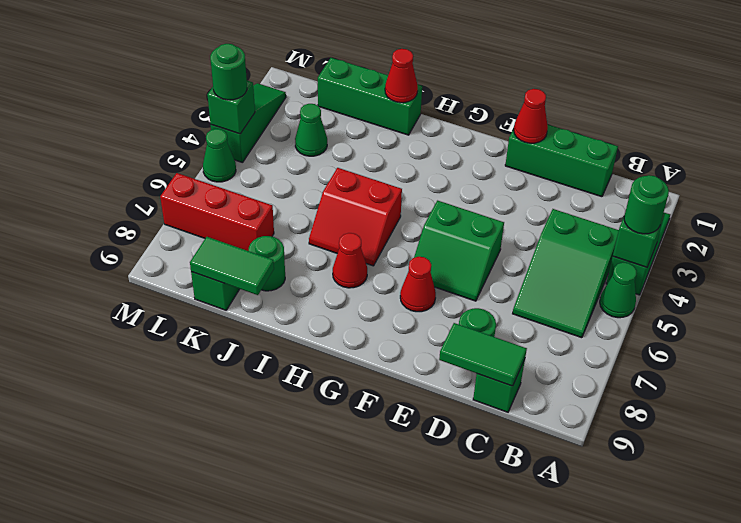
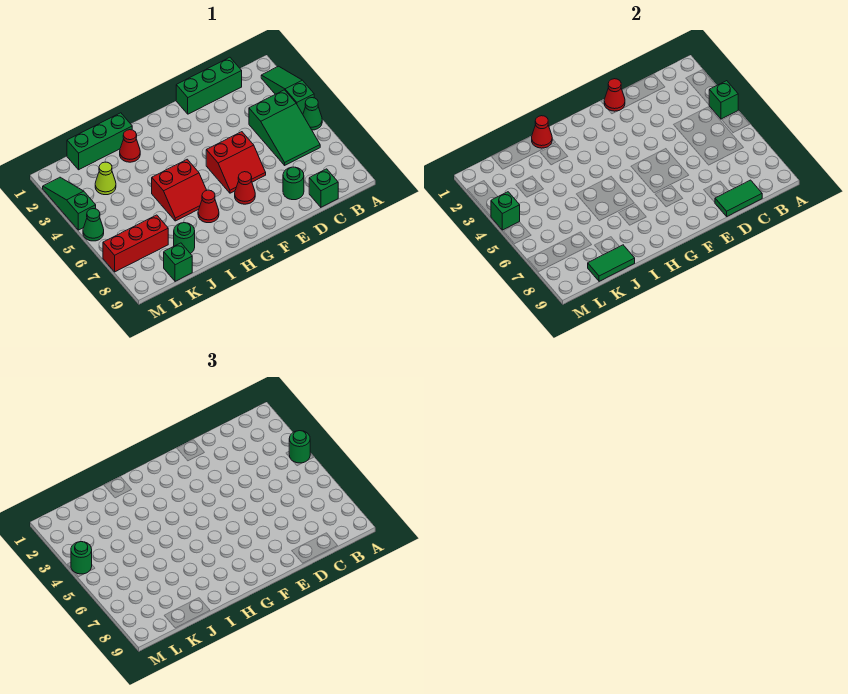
green 2x2 slope [414,201,504,301] -> red 2x2 slope [206,132,266,193]
none -> red 1x1 cone [120,130,140,162]
green 1x1 cone [295,104,327,156] -> lime 1x1 cone [95,162,116,195]

